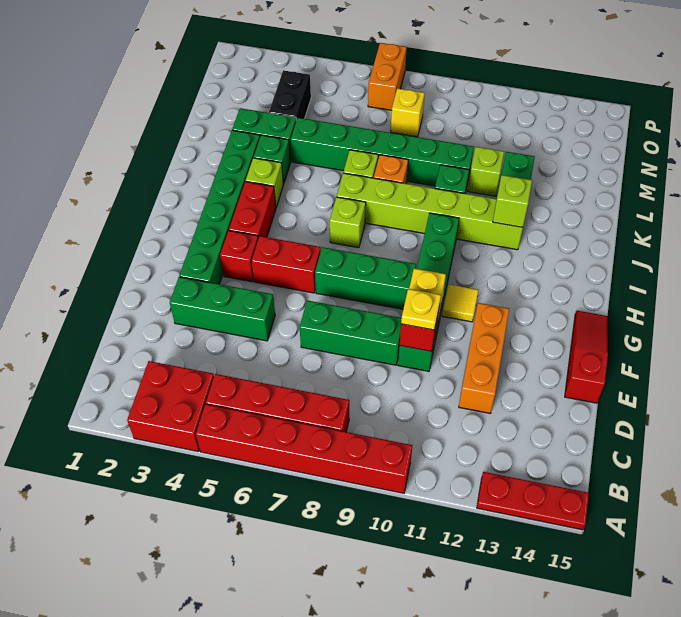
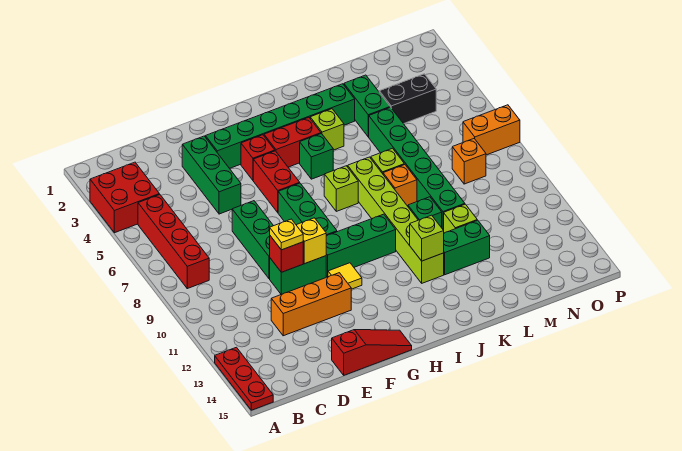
red 1x6 brick [196,404,412,493] -> none
green 1x1 brick [254,135,291,184] -> green 1x1 brick moved to [300,134,333,179]
yellow 1x1 brick [391,88,425,137] -> orange 1x1 brick [452,139,486,184]

